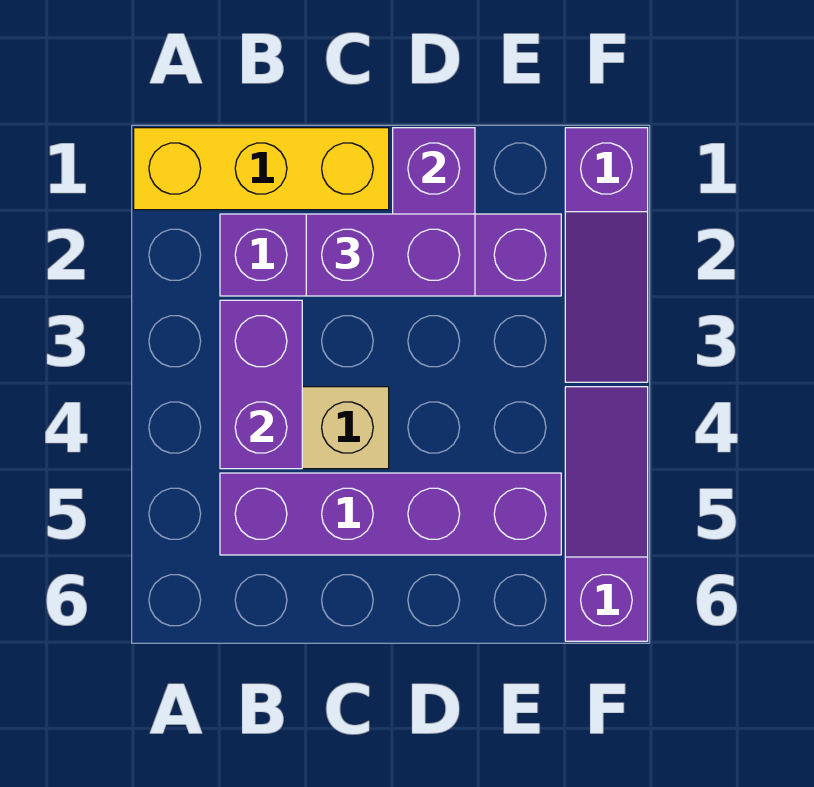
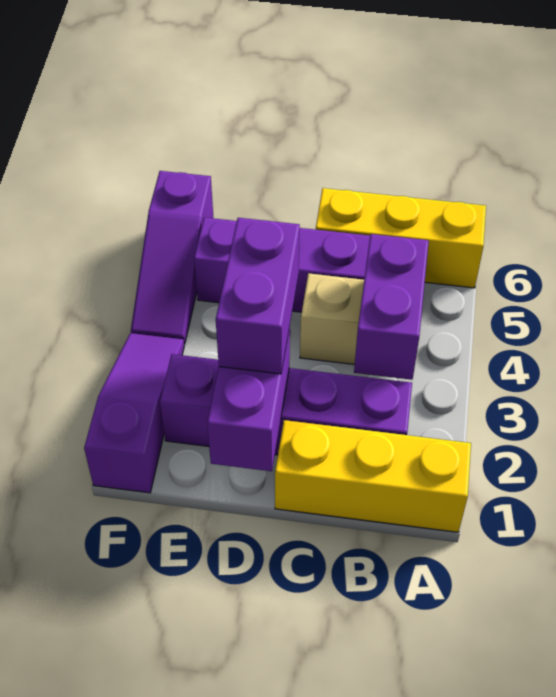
none -> yellow 1x3 brick [316,188,486,288]
purple 1x2 brick [306,214,475,296] -> purple 1x2 brick turned to [216,218,300,374]

